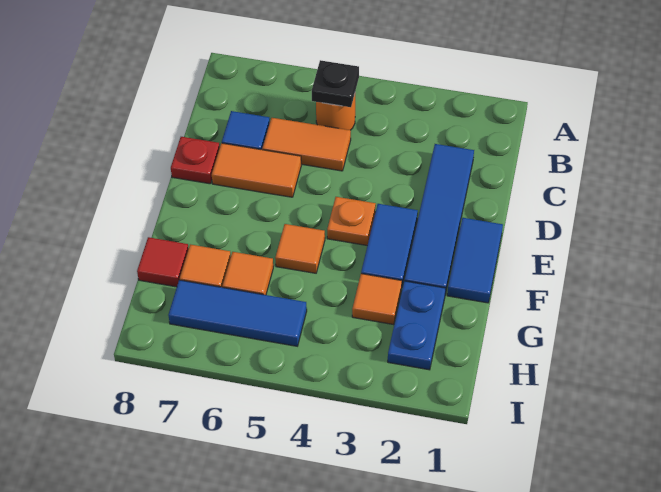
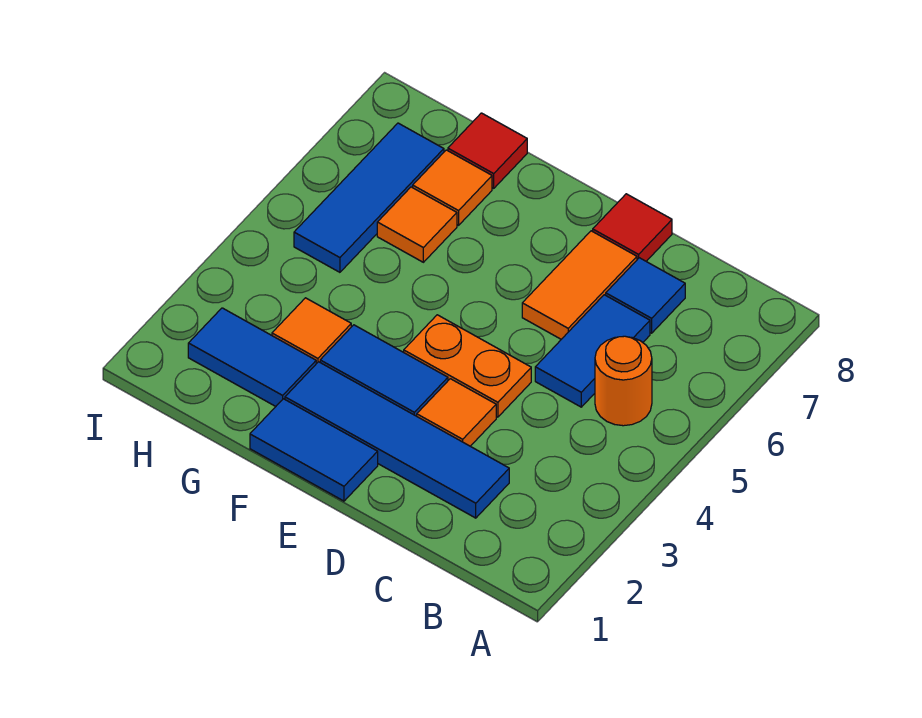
black 1x1 plate [312,60,359,107] -> none
orange 1x2 tile [262,118,351,171] -> blue 1x2 tile [535,295,650,407]
red 1x1 plate [171,137,220,184] -> red 1x1 tile [593,194,672,261]
orange 1x1 plate [327,197,376,246] -> orange 1x2 plate [404,315,531,417]
orange 1x1 tile [275,224,325,273] -> orange 1x1 tile moved to [417,379,496,446]
blue 1x2 plate [388,281,446,370] -> blue 1x2 tile [188,308,316,406]

